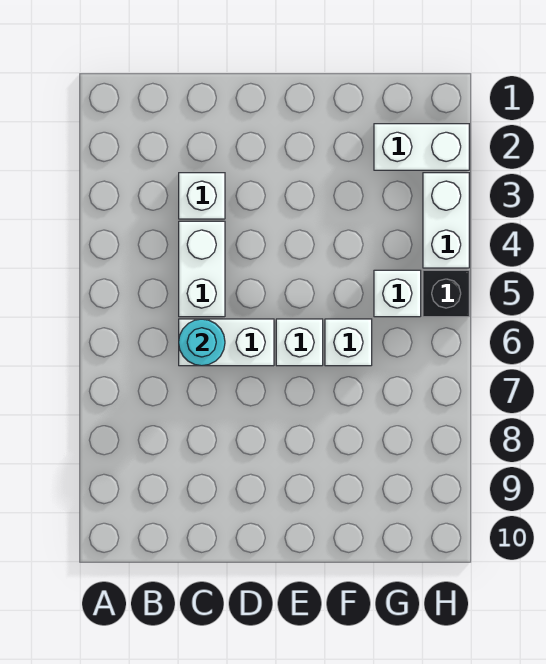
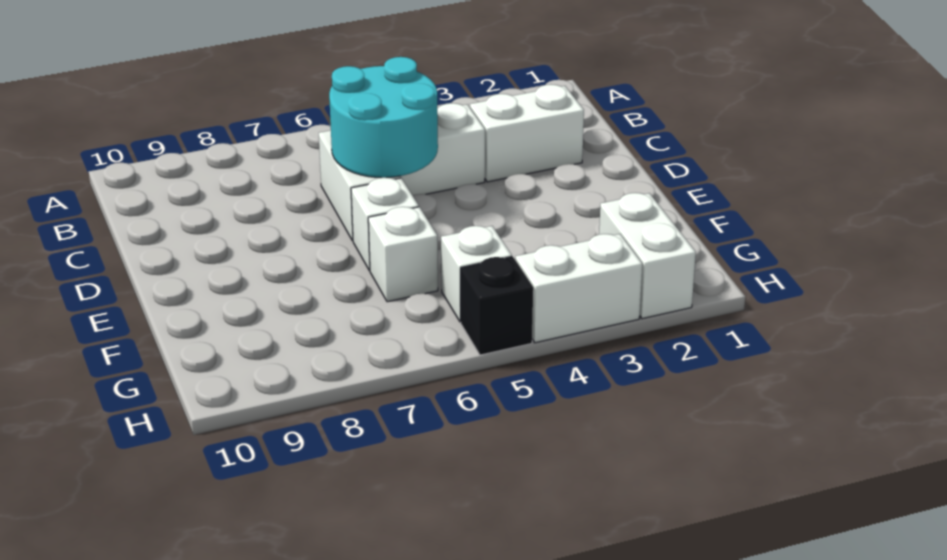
white 1x1 brick [179,173,225,219] -> white 1x2 brick [470,85,584,182]
cyan 1x1 round brick [179,319,225,366] -> cyan 2x2 round brick [329,57,438,178]

